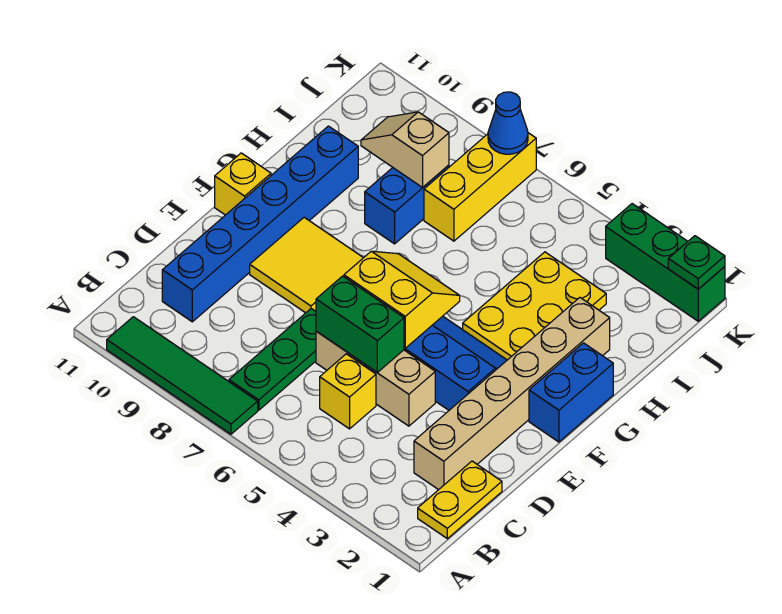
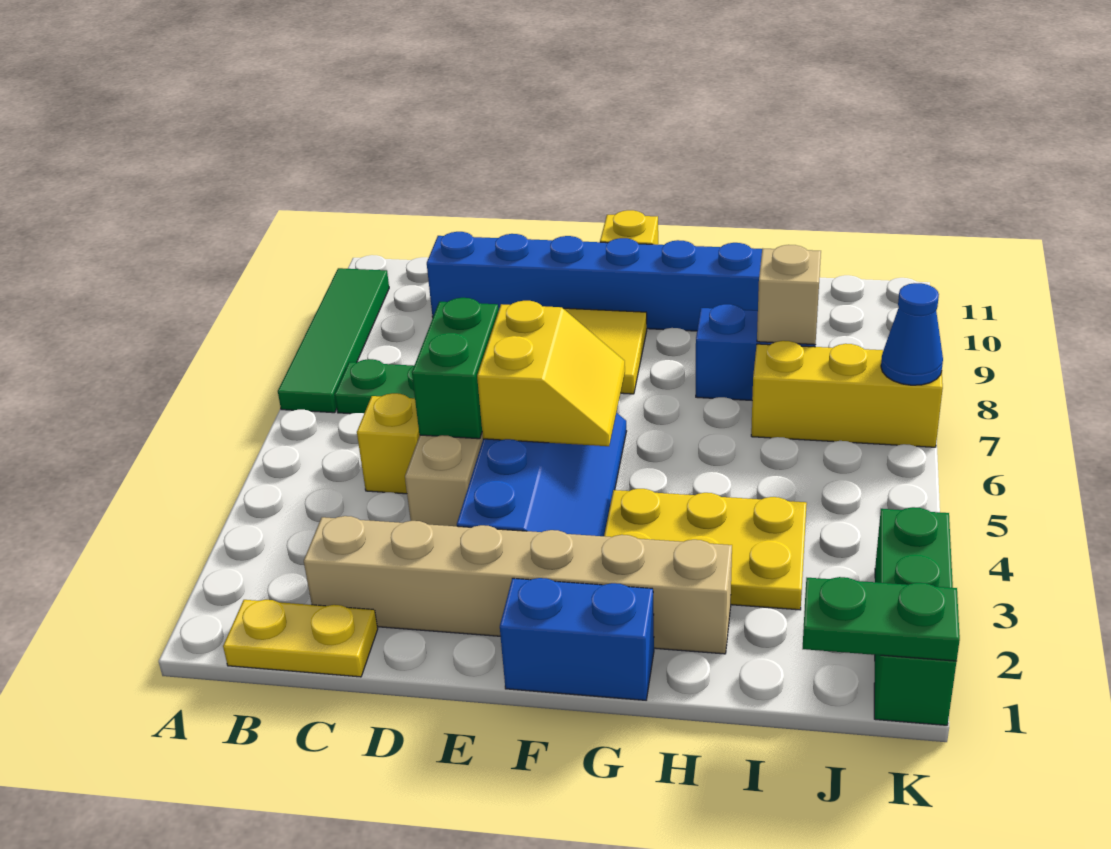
green 1x1 plate [668,236,725,289] -> green 1x2 plate [803,577,960,661]

